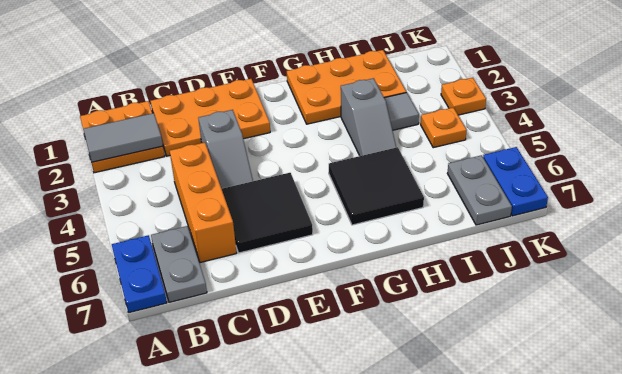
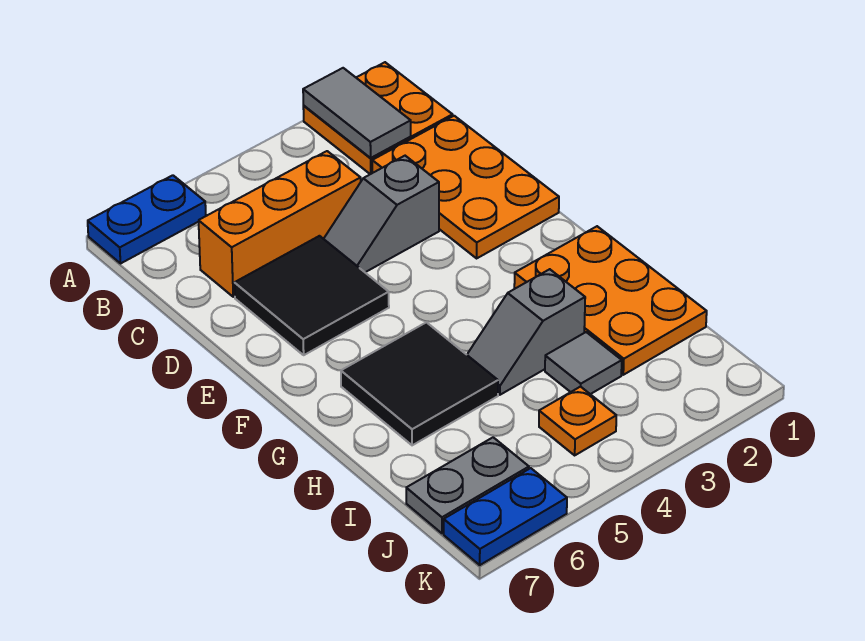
grey 1x2 plate [151,226,207,302] -> none
orange 1x1 plate [441,78,486,115] -> none

